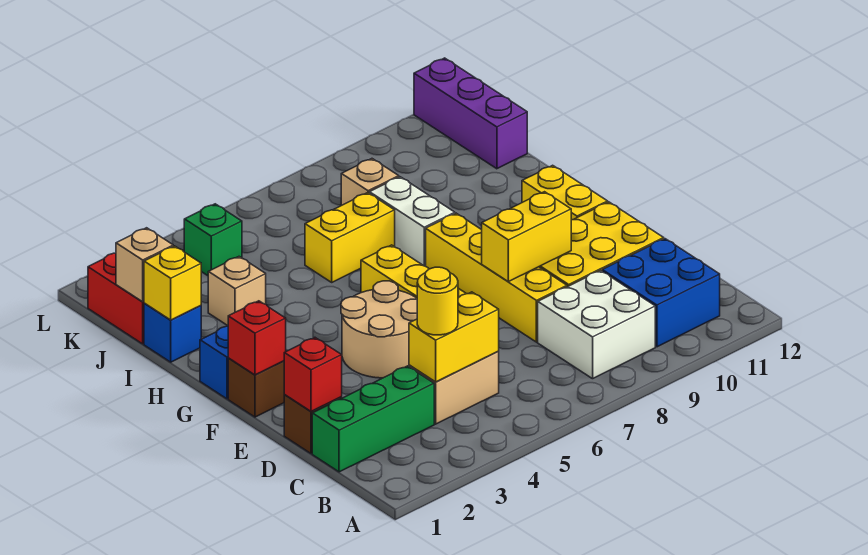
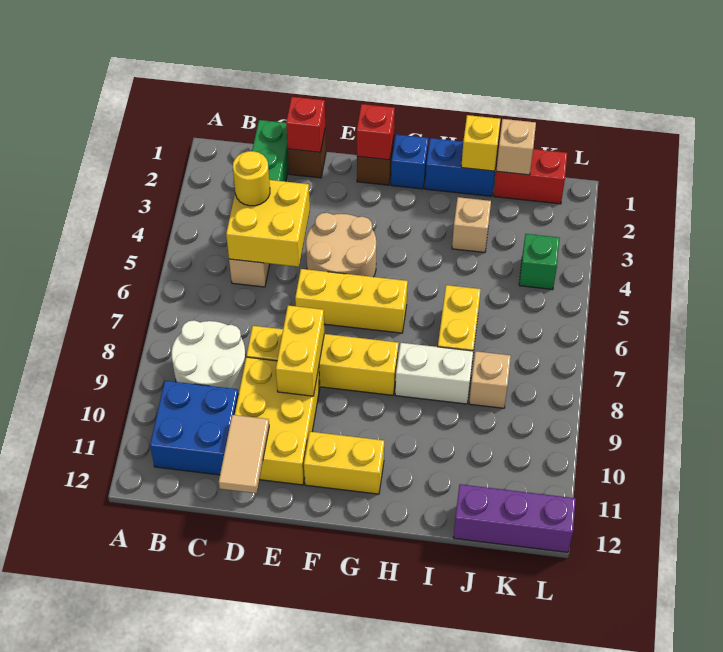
white 2x2 brick [538,270,655,379] -> white 2x2 round brick [171,320,246,394]
yellow 1x2 brick [409,292,499,382] -> yellow 2x2 brick [226,180,310,267]
none -> tan 1x2 tile [219,415,269,493]
blue 1x1 brick [144,303,201,362] -> blue 1x2 brick [425,138,497,196]

